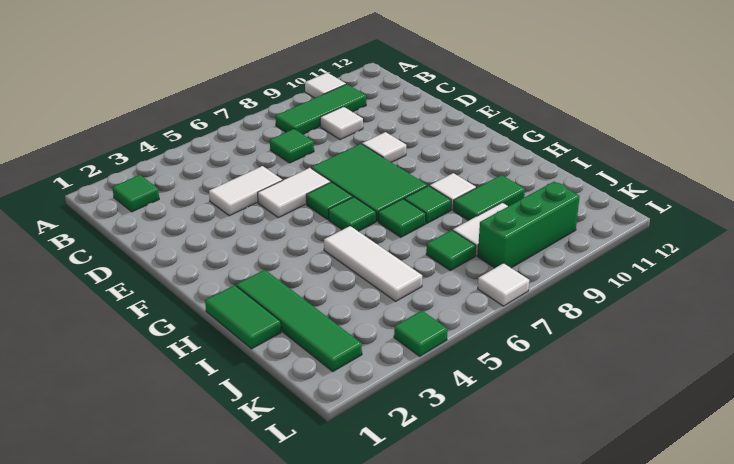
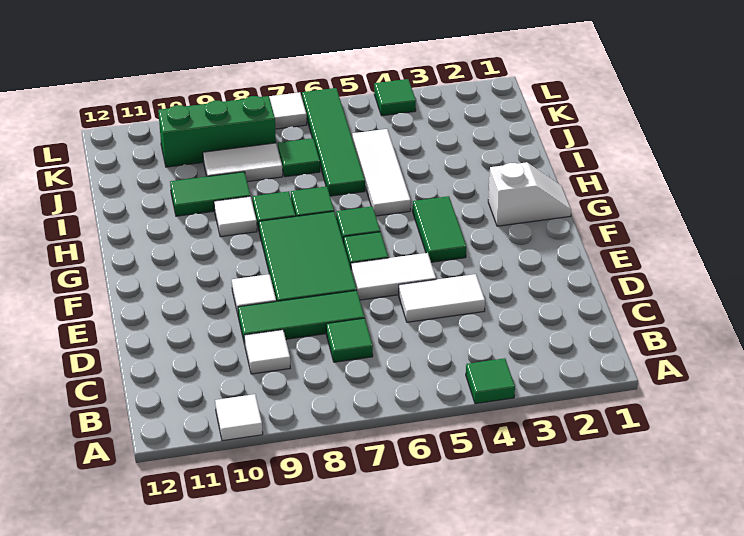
green 1x1 tile [112,175,159,212] -> green 1x1 tile moved to [466,358,515,404]
green 1x3 tile [275,84,366,134] -> green 1x3 tile moved to [238,290,365,345]
none -> white 1x2 slope [488,162,571,226]
green 1x2 tile [205,285,281,349] -> green 1x2 tile moved to [413,196,466,262]
green 1x4 tile [236,270,362,371] -> green 1x4 tile moved to [302,88,365,196]

